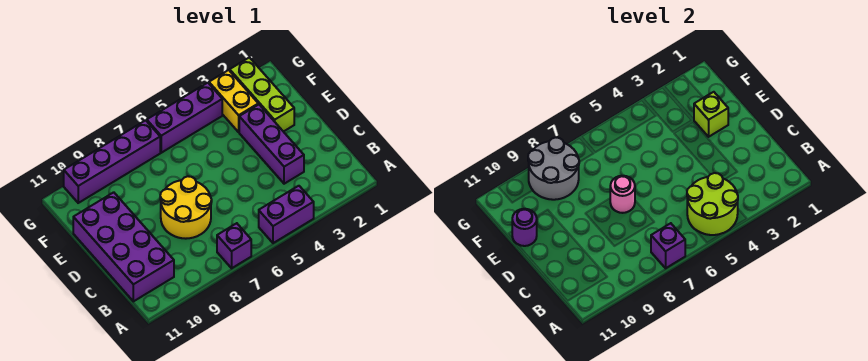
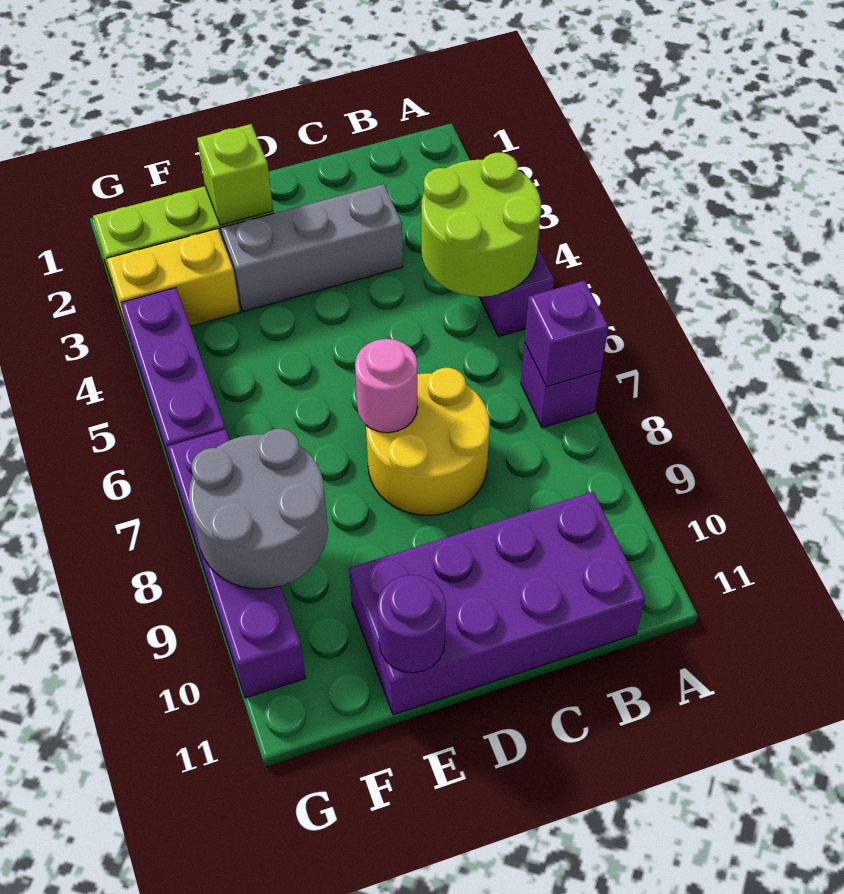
purple 1x3 brick [239,104,304,184] -> grey 1x3 brick [221,184,403,312]

